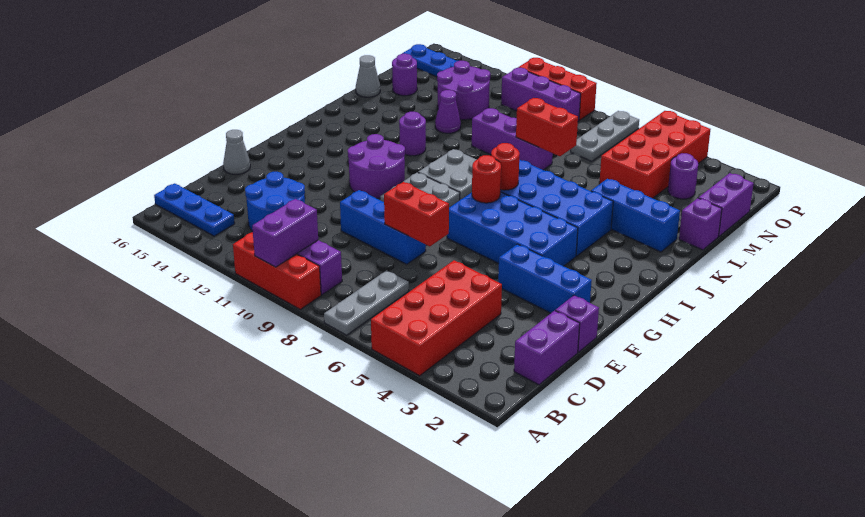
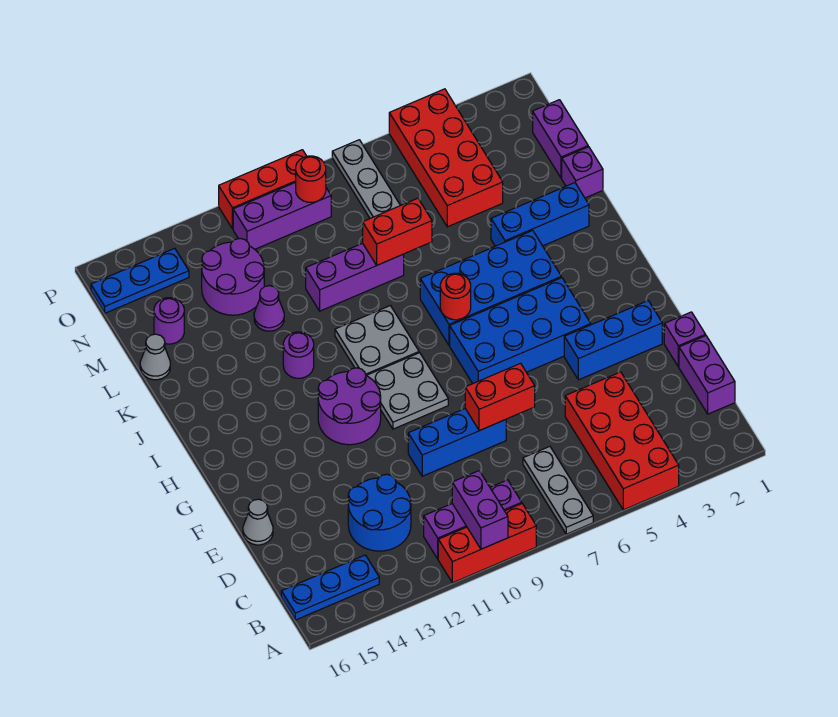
red 1x1 round brick [472,155,501,203] -> red 1x1 round brick moved to [296,156,326,202]
purple 1x1 round brick [668,153,698,199] -> none

